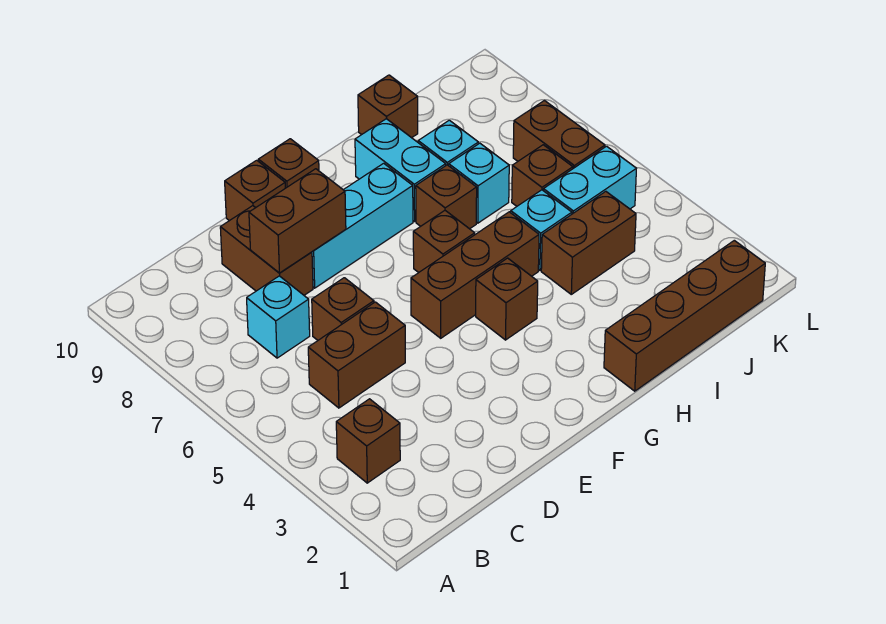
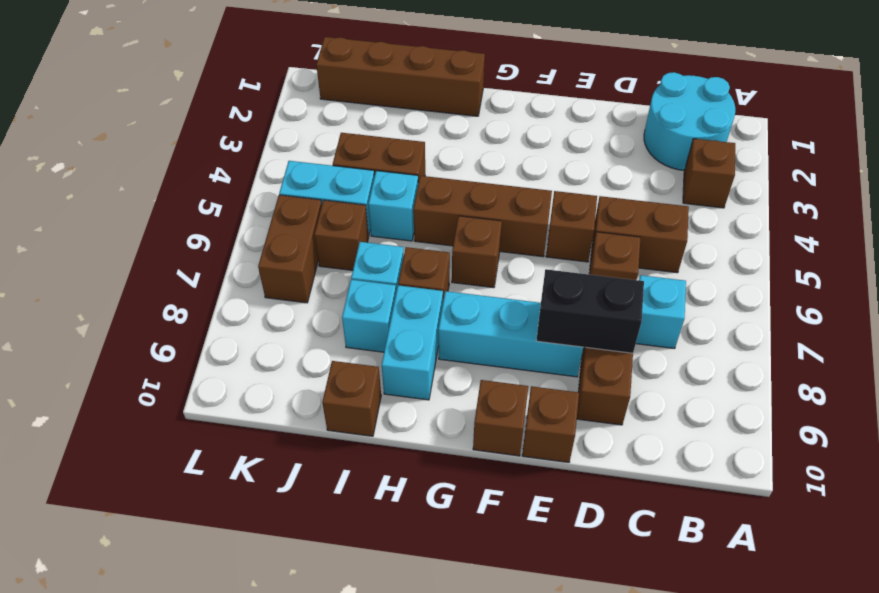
none -> cyan 2x2 round brick [644,72,735,171]
brown 1x2 brick [249,169,346,273] -> black 1x2 brick [536,269,644,353]
brown 1x1 brick [476,258,538,340] -> brown 1x1 brick moved to [546,191,597,262]

